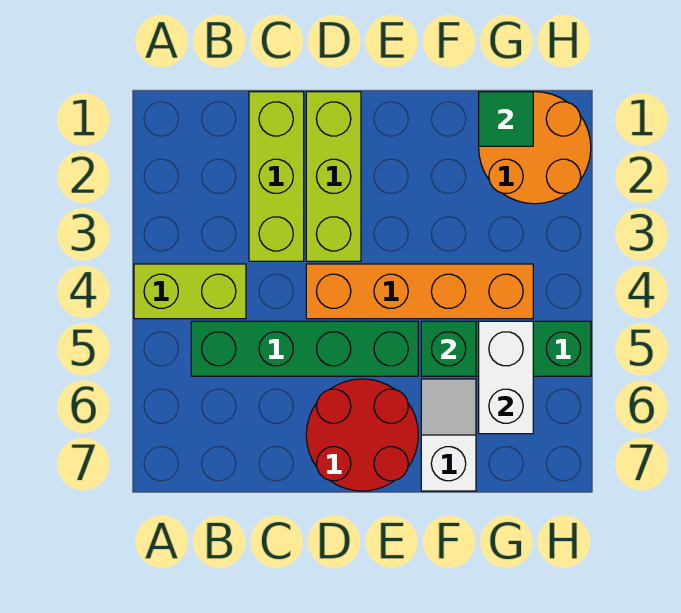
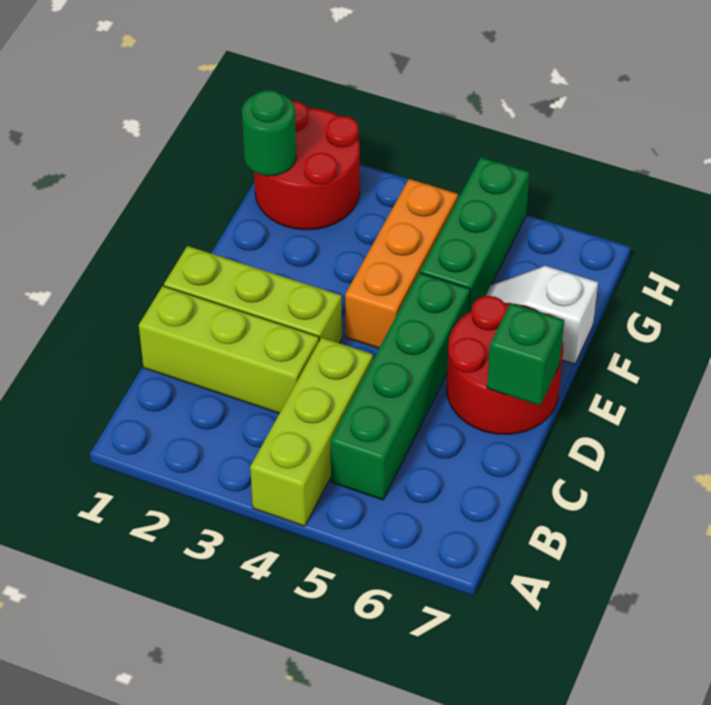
lime 1x2 brick [134,264,246,319] -> lime 1x3 brick [250,338,373,526]
orange 1x4 brick [306,264,533,319] -> orange 1x3 brick [345,179,458,348]
green 1x1 brick [421,321,476,376] -> green 1x1 brick moved to [487,303,564,406]
orange 2x2 round brick [479,92,591,204] -> red 2x2 round brick [254,101,360,230]
green 1x1 tile [479,92,533,146] -> green 1x1 round brick [242,90,296,176]
white 1x2 brick [479,321,533,434] -> none

